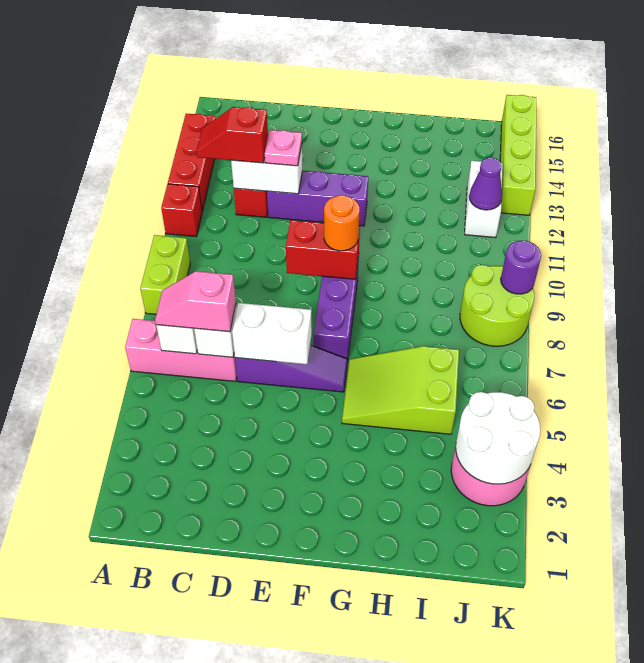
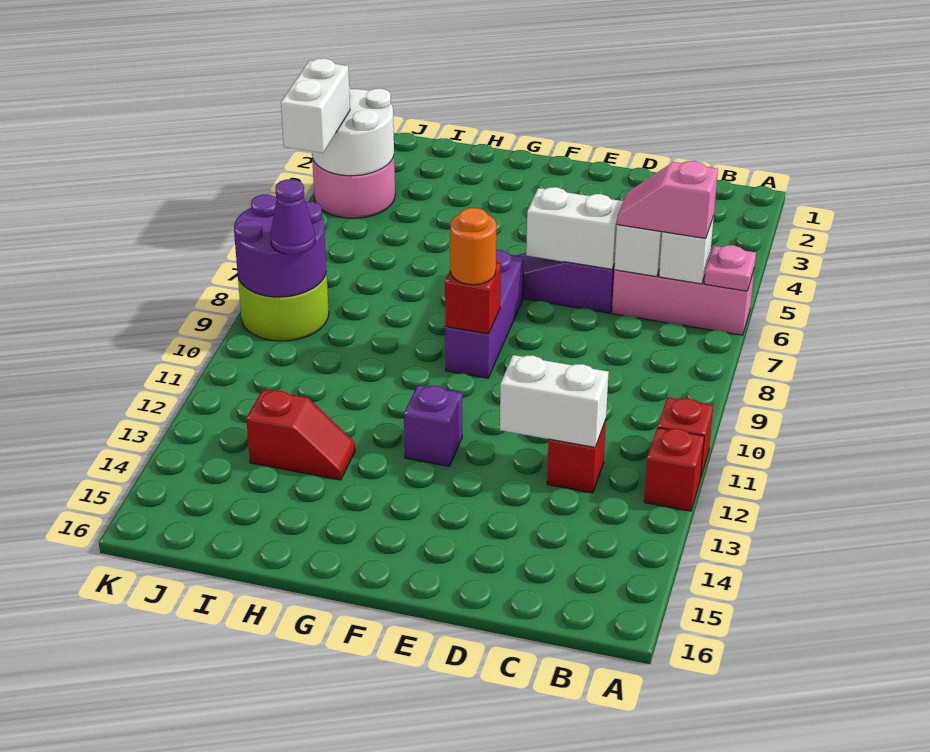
lime 1x2 brick [140,235,190,314] -> none
red 1x3 brick [168,114,216,211] -> red 1x1 brick [644,428,704,511]
pink 1x2 slope [155,271,236,332] -> pink 1x2 slope turned to [617,161,718,238]
red 1x2 slope [196,107,268,163] -> red 1x2 slope moved to [246,390,355,480]
purple 1x3 brick [267,171,368,226] -> purple 1x1 brick [404,385,462,466]
pink 1x1 plate [265,130,302,166] -> pink 1x1 plate moved to [704,245,756,291]
red 1x2 brick [286,220,360,279] -> red 1x1 brick [445,262,501,334]
lime 2x3 slope [342,346,459,434] -> none
white 1x2 brick [465,161,503,238] -> white 1x2 brick moved to [281,59,350,153]
purple 1x1 cone [469,157,502,210] -> purple 1x1 cone moved to [270,179,315,255]
purple 1x1 round brick [501,241,541,294] -> purple 2x2 round brick [234,195,326,297]
lime 1x4 brick [500,95,536,215] -> none

